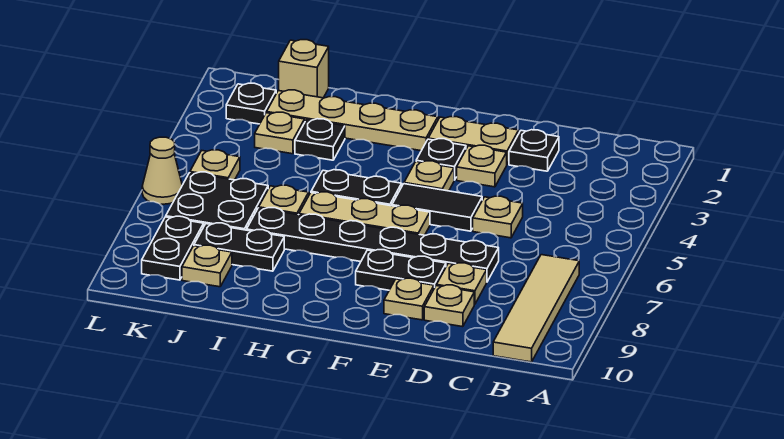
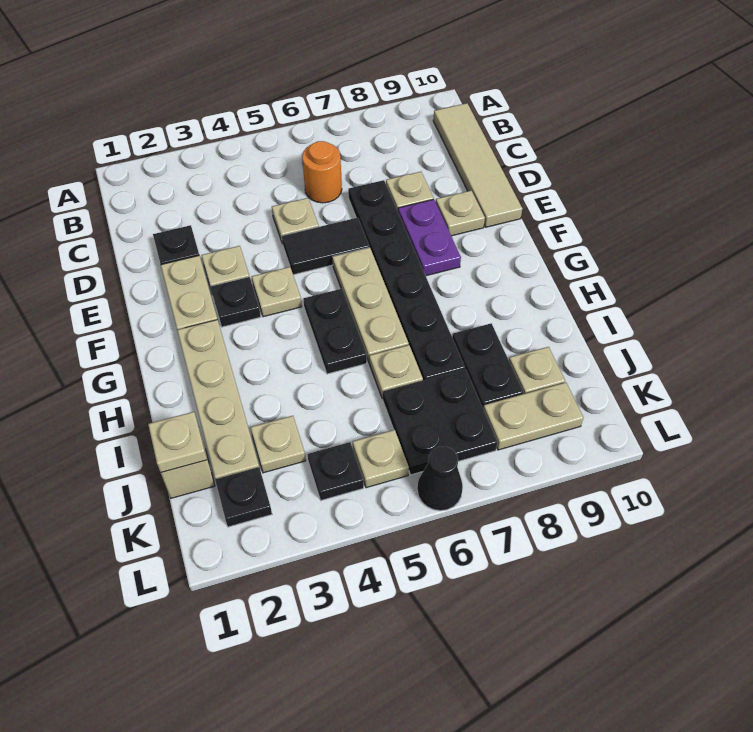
tan 1x4 tile [493,255,579,362] -> tan 1x4 tile turned to [433,103,522,227]
none -> orange 1x1 round brick [302,141,342,203]
tan 1x1 plate [424,285,474,327] -> tan 1x1 plate moved to [148,412,207,473]
black 1x2 tile [392,184,482,231] -> black 1x2 tile turned to [282,218,369,275]
black 1x2 plate [356,250,446,290] -> purple 1x2 plate [398,199,461,276]
black 1x1 plate [295,119,345,160] -> black 1x1 plate moved to [308,442,364,500]
black 1x2 plate [142,216,204,280] -> tan 1x2 plate [483,382,584,450]
tan 1x1 cone [142,137,182,204] -> black 1x1 cone [417,446,463,511]

